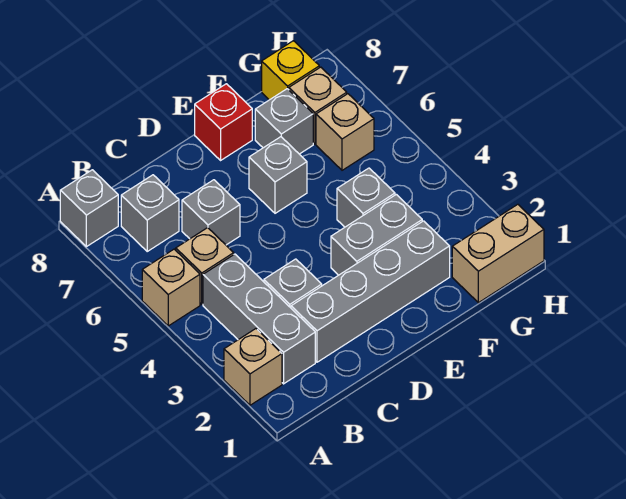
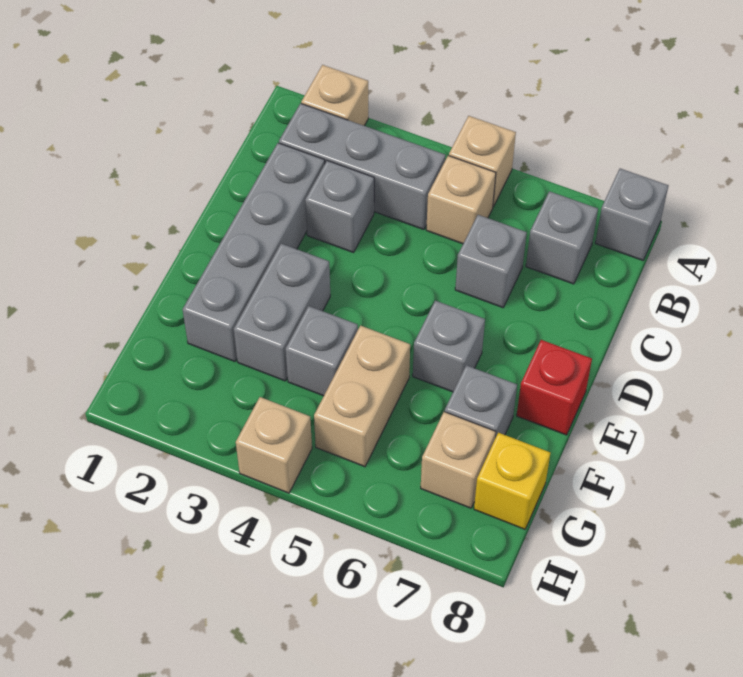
tan 1x2 brick [452,204,544,303] -> tan 1x2 brick moved to [314,326,410,467]
tan 1x1 brick [316,94,374,170] -> tan 1x1 brick moved to [236,397,312,493]

